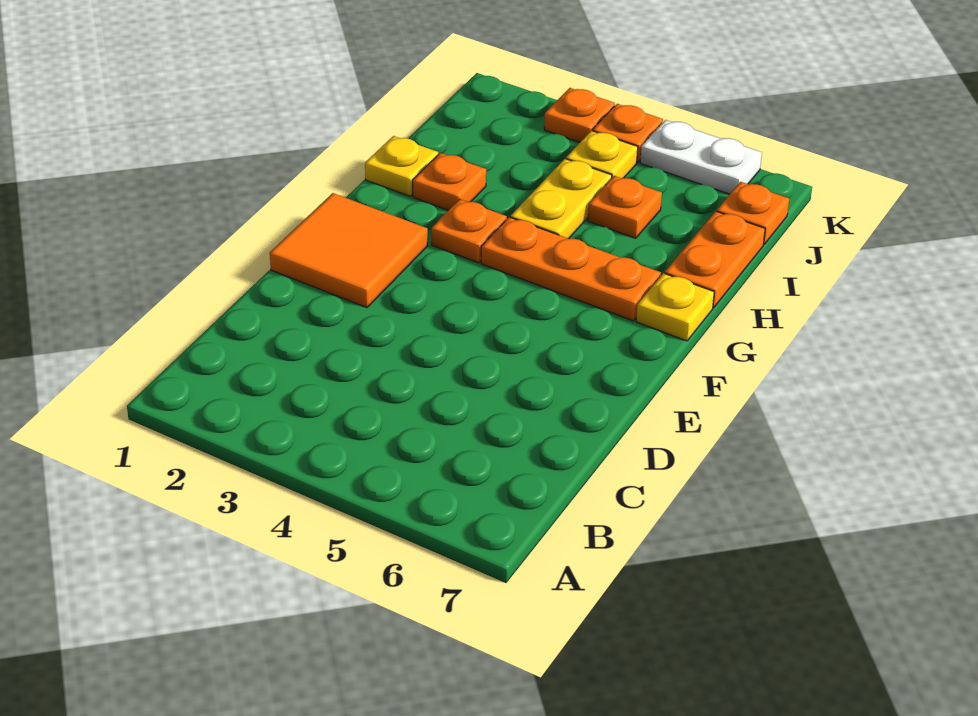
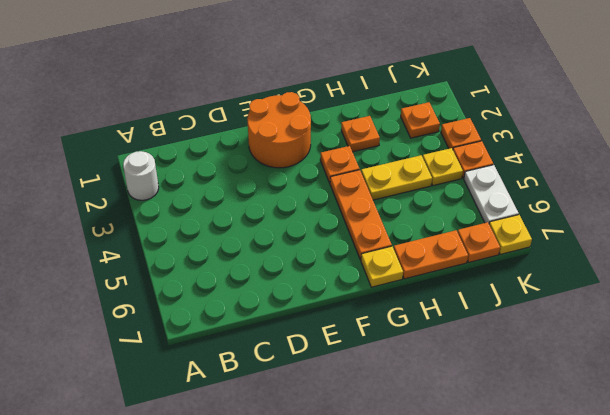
none -> white 1x1 round brick [123,151,159,200]
orange 2x2 tile [270,193,428,308] -> orange 2x2 round brick [247,92,311,168]
yellow 1x1 plate [365,136,438,196] -> yellow 1x1 plate moved to [489,215,532,254]
orange 1x1 plate [588,176,662,238] -> orange 1x1 plate moved to [401,102,440,138]

